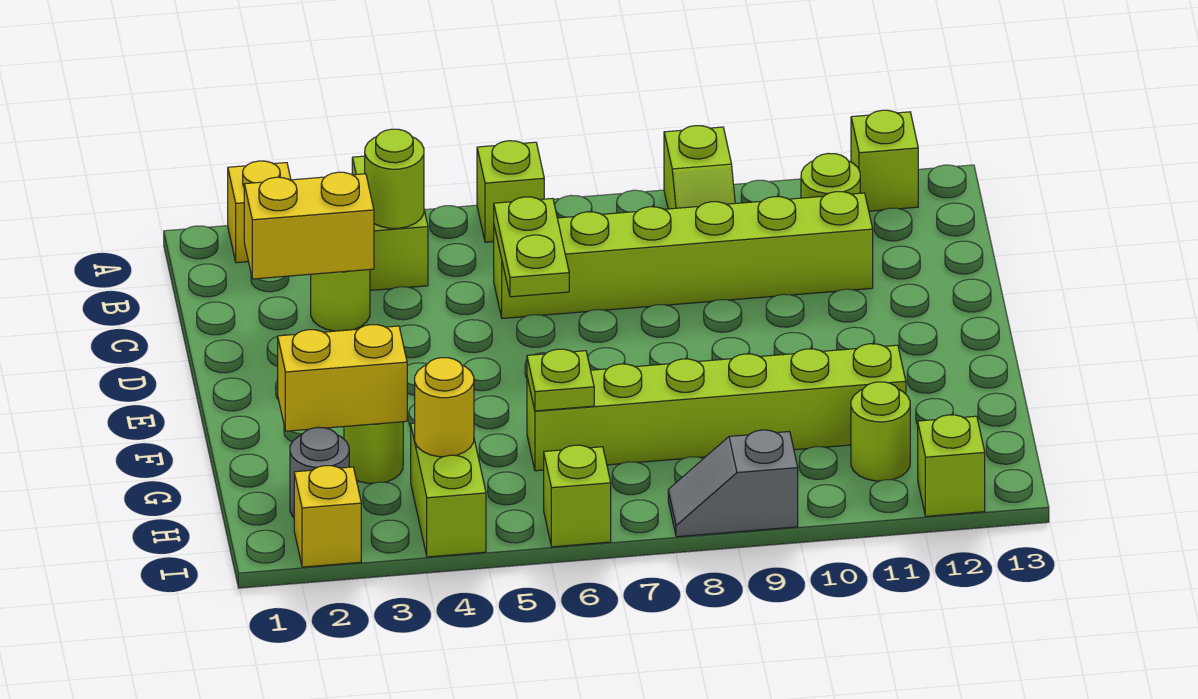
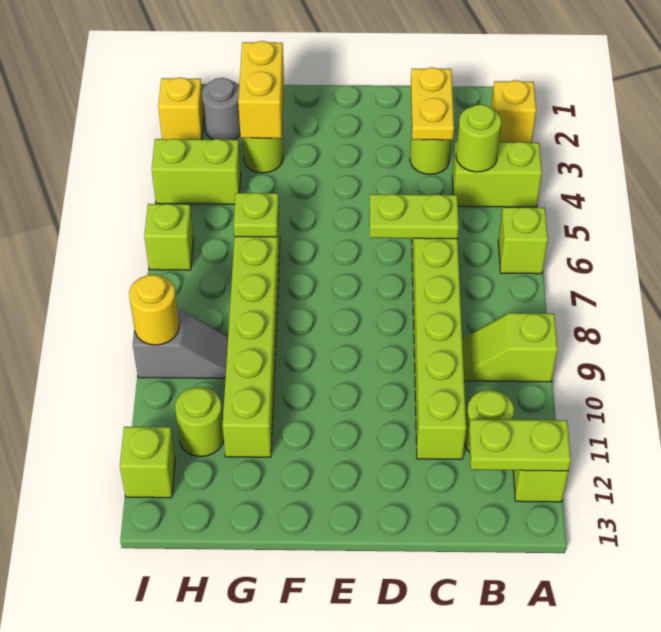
none -> lime 1x2 plate [469,419,571,471]
yellow 1x2 brick [244,172,374,279] -> yellow 1x2 plate [411,67,454,140]
yellow 1x1 round brick [415,358,474,457] -> yellow 1x1 round brick moved to [129,275,179,345]
grey 1x2 slope [668,430,798,537] -> grey 1x2 slope turned to [133,310,228,378]

